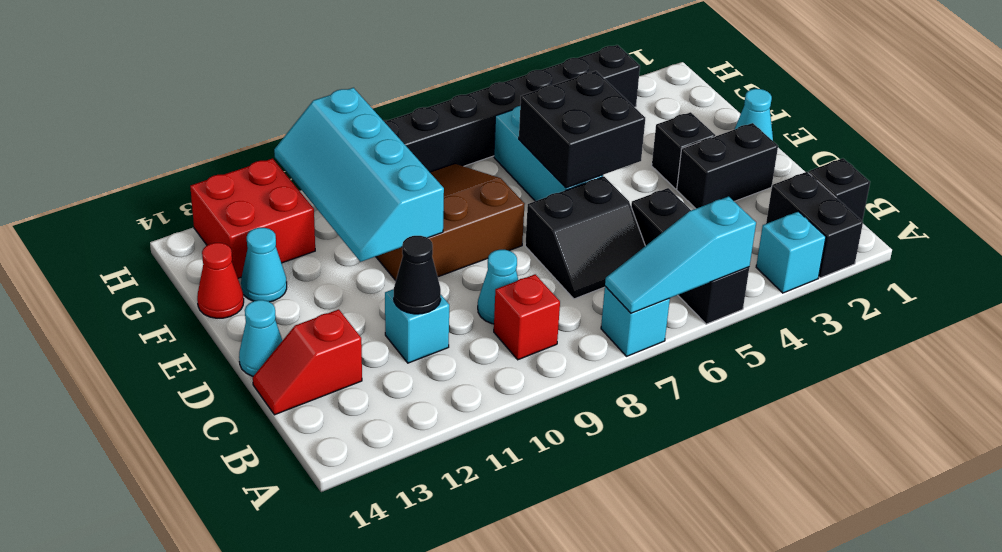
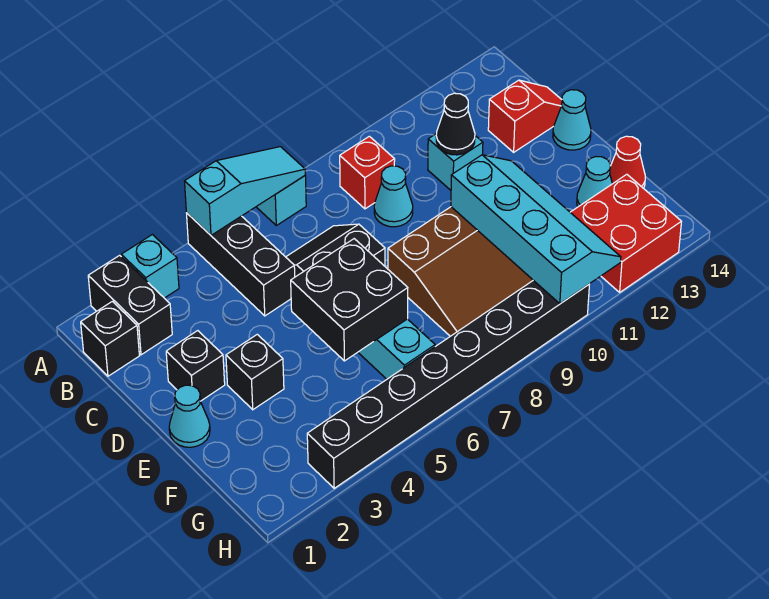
black 1x2 brick [677,123,778,209] -> black 1x1 brick [166,331,225,401]

